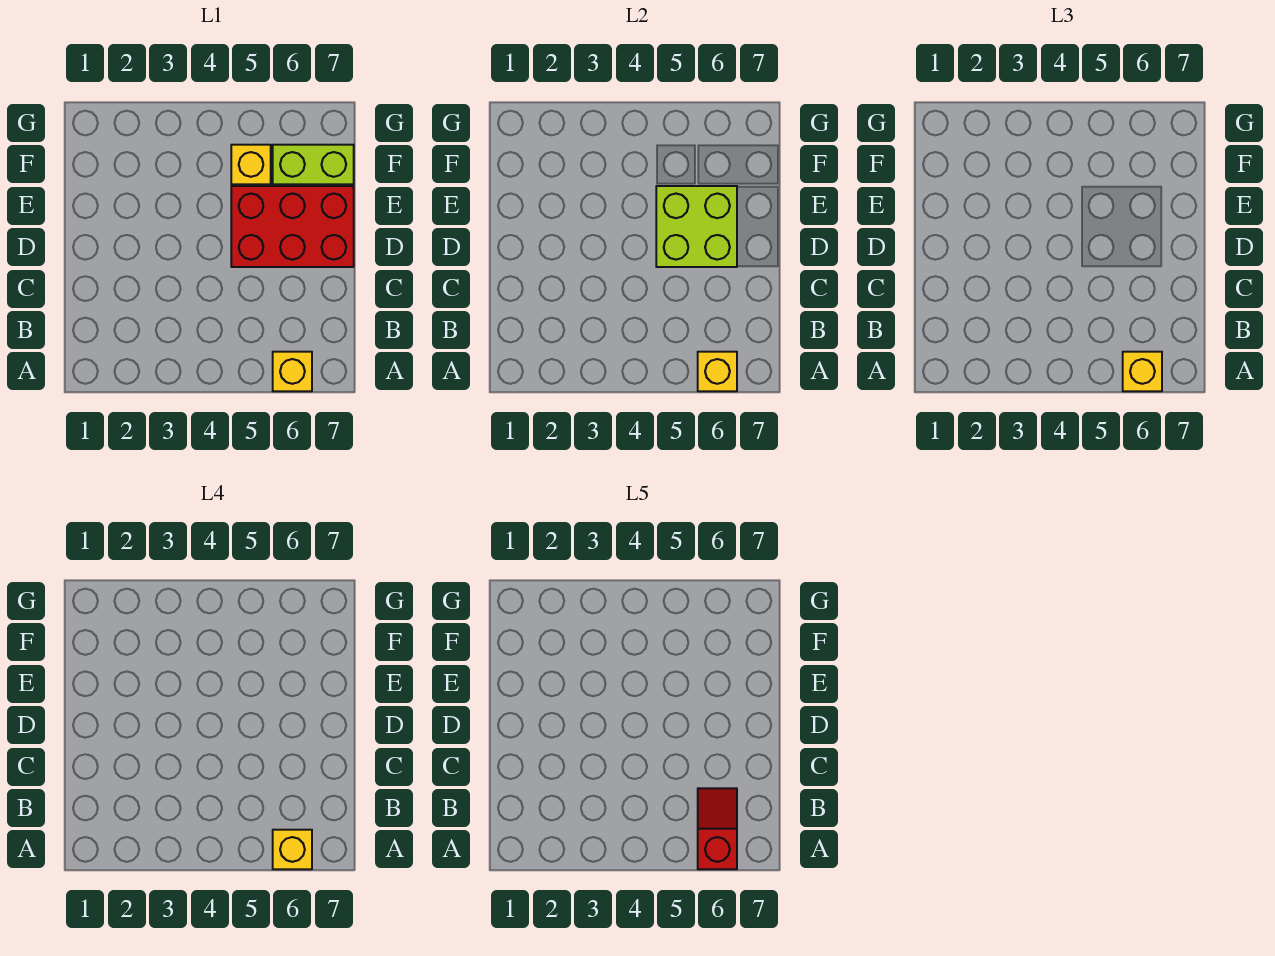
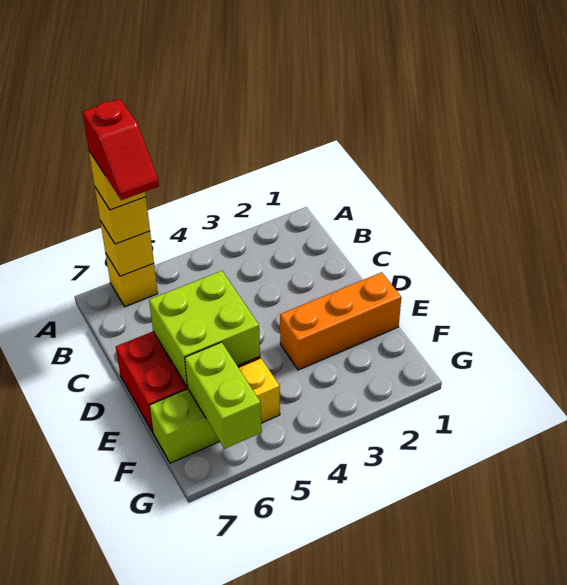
none -> orange 1x3 brick [280,272,401,370]
none -> lime 1x2 brick [185,342,262,449]

